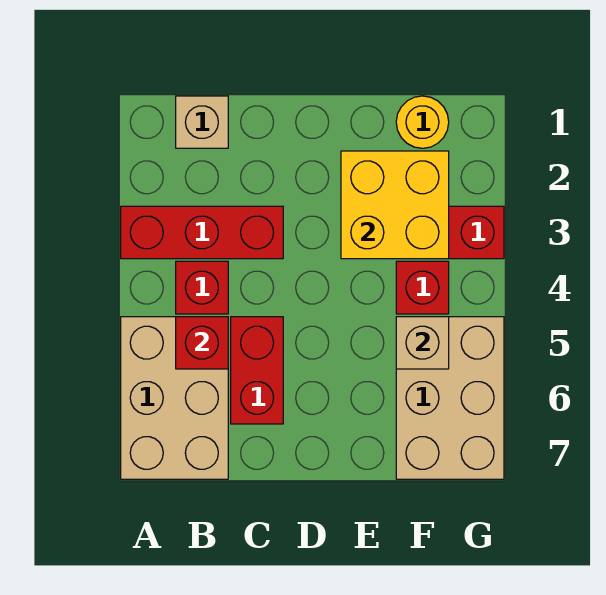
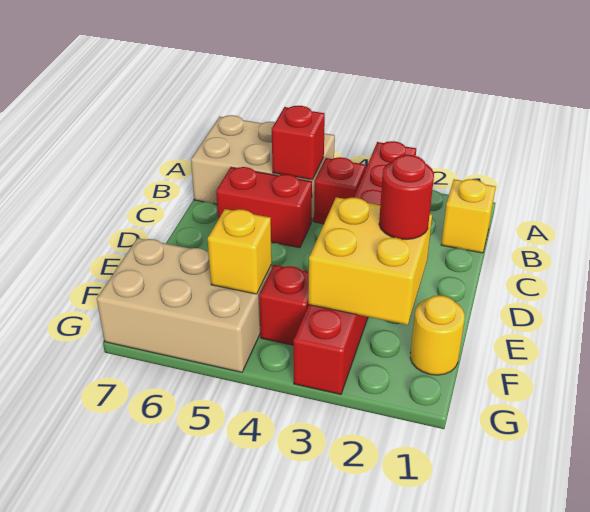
tan 1x1 brick [176,96,228,148] -> yellow 1x1 brick [441,179,496,253]
none -> red 1x1 round brick [379,155,434,240]
tan 1x1 brick [396,317,449,369] -> yellow 1x1 brick [208,209,272,294]

